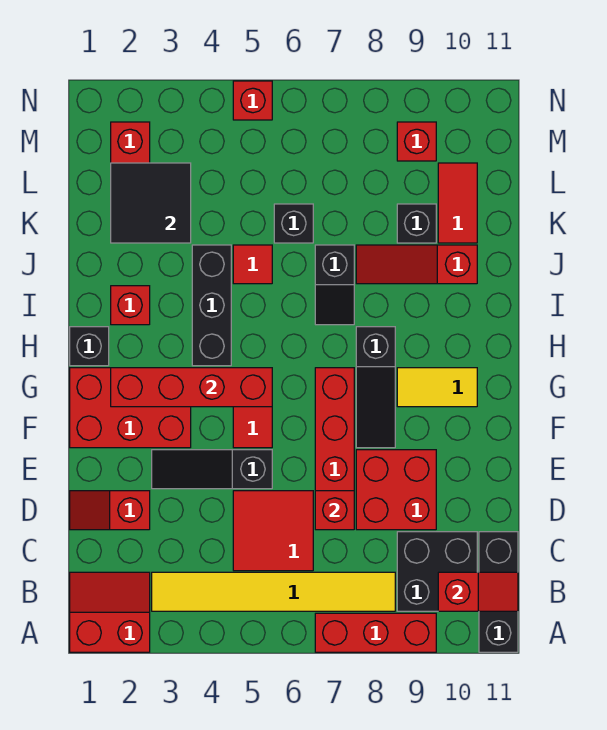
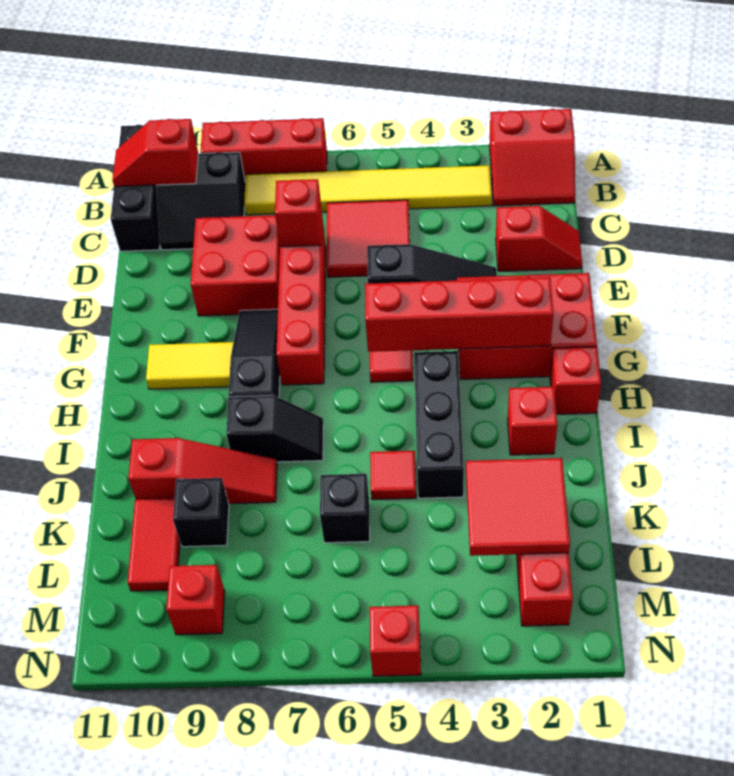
black 2x2 brick [397,532,477,611] -> black 2x2 slope [156,152,245,250]
black 1x1 brick [70,327,109,366] -> red 1x1 brick [550,347,601,414]
black 1x2 slope [315,245,354,325] -> black 1x2 slope turned to [226,395,323,462]
black 2x2 tile [111,163,191,243] -> red 2x2 tile [466,458,570,556]

